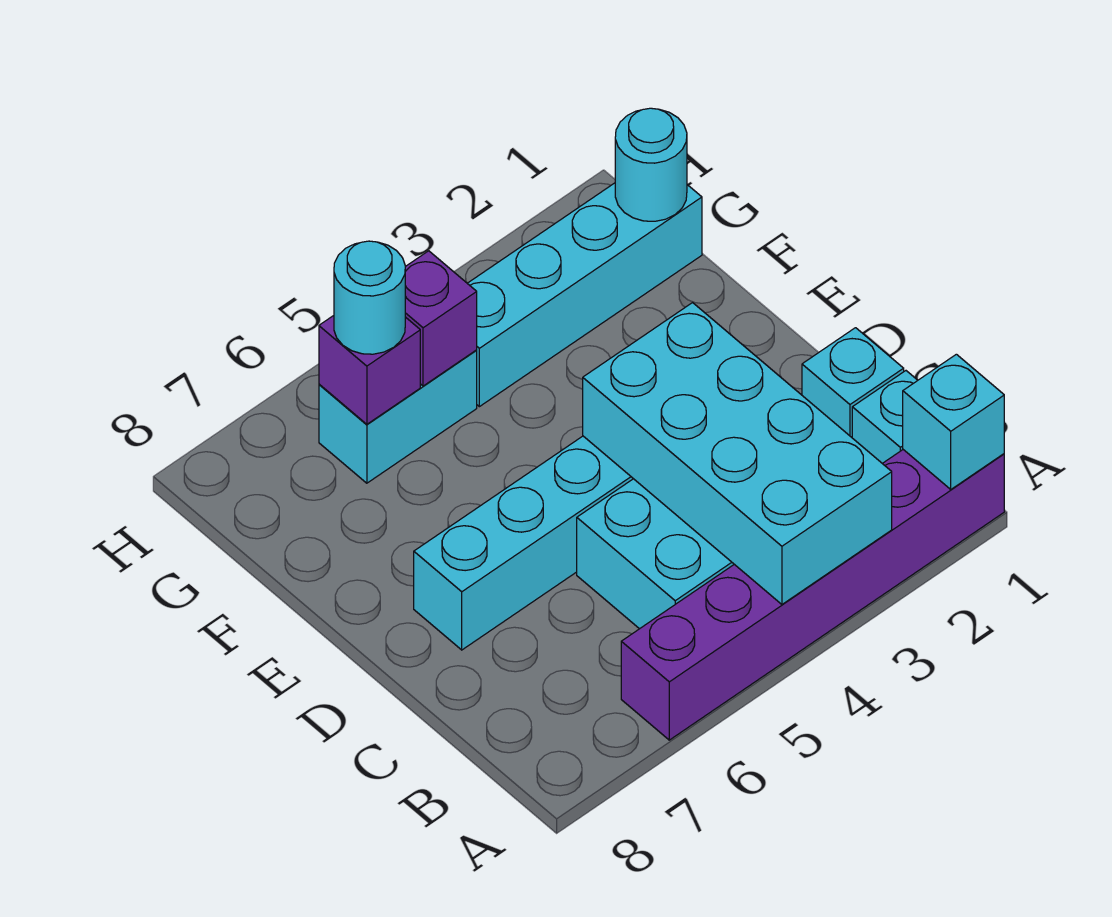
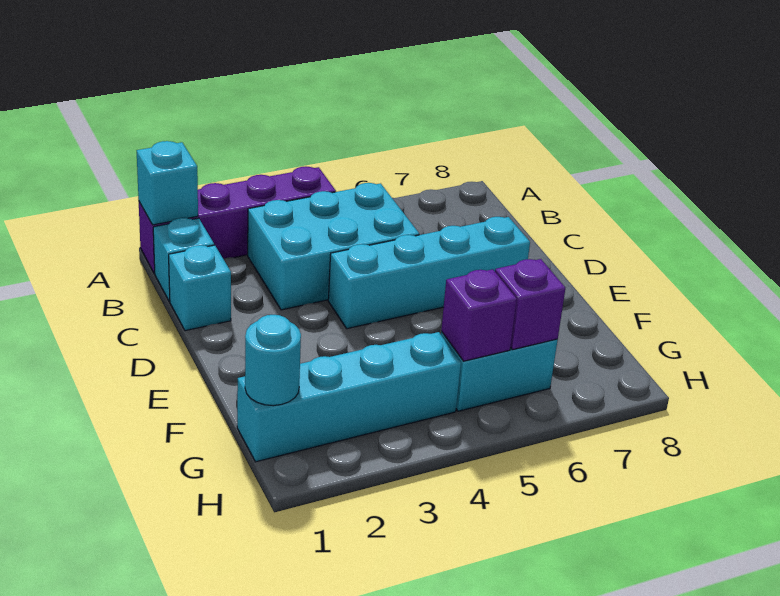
purple 1x6 brick [621,450,1004,740] -> purple 1x4 brick [139,167,336,274]
cyan 2x4 brick [583,303,892,604] -> none
cyan 1x1 round brick [334,241,405,354] -> none

